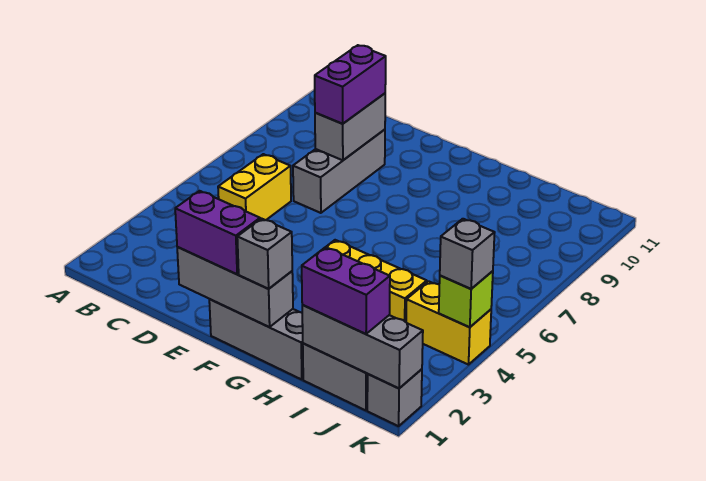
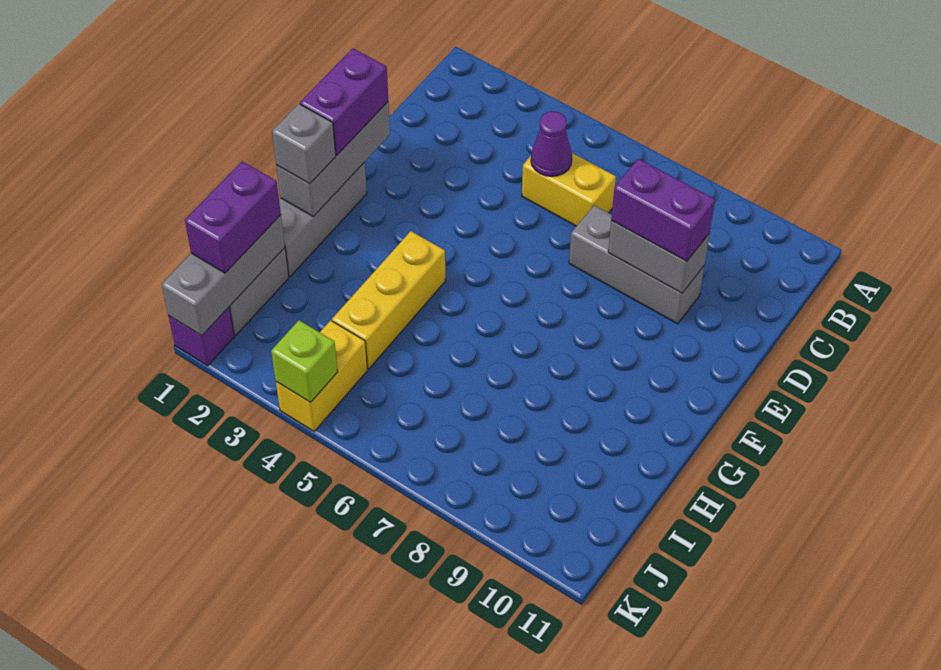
none -> purple 1x1 cone [531,111,572,177]
grey 1x1 brick [367,369,422,426] -> purple 1x1 brick [169,307,234,366]
grey 1x1 brick [440,219,495,289] -> none

